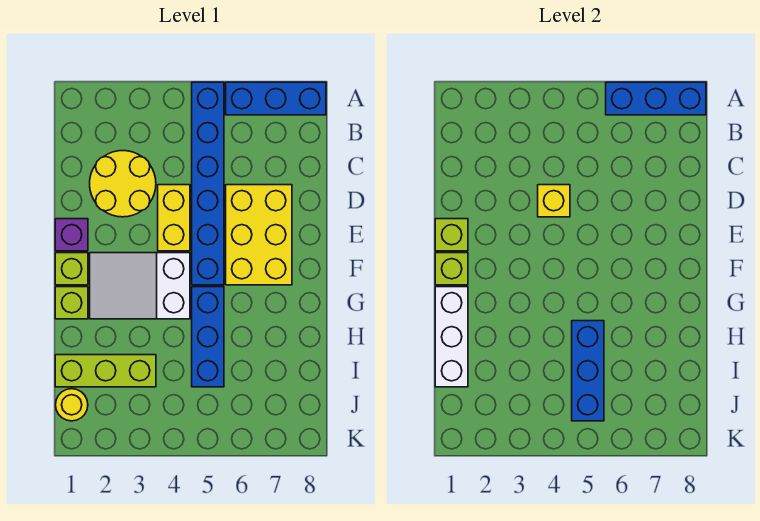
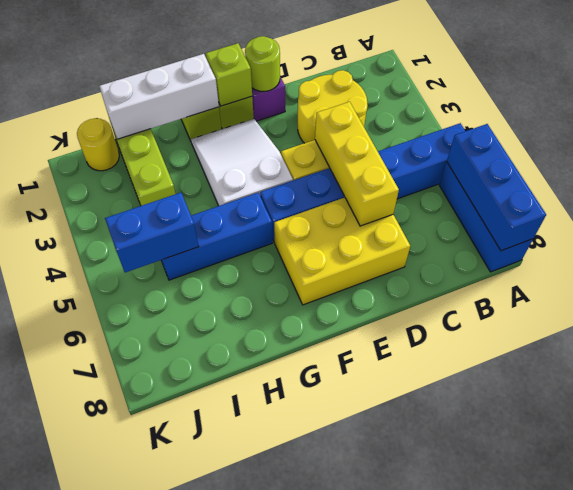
yellow 1x1 brick [538,185,570,217] -> yellow 1x3 brick [315,102,399,226]
lime 1x1 brick [435,219,468,251] -> lime 1x1 round brick [245,36,280,92]
blue 1x3 brick [572,321,604,421] -> blue 1x2 brick [105,193,199,272]

